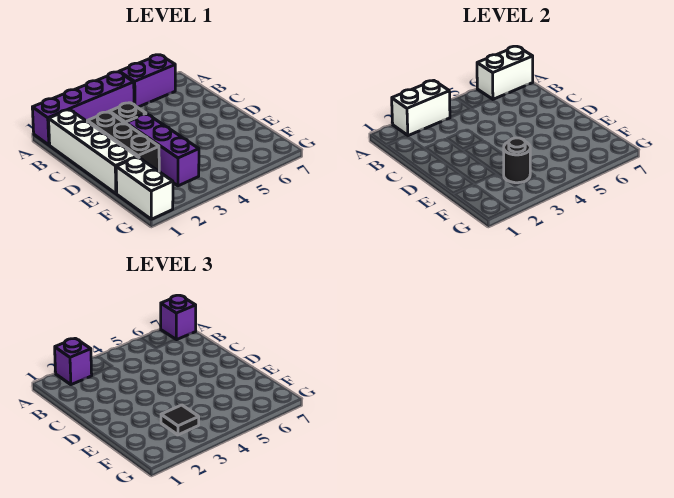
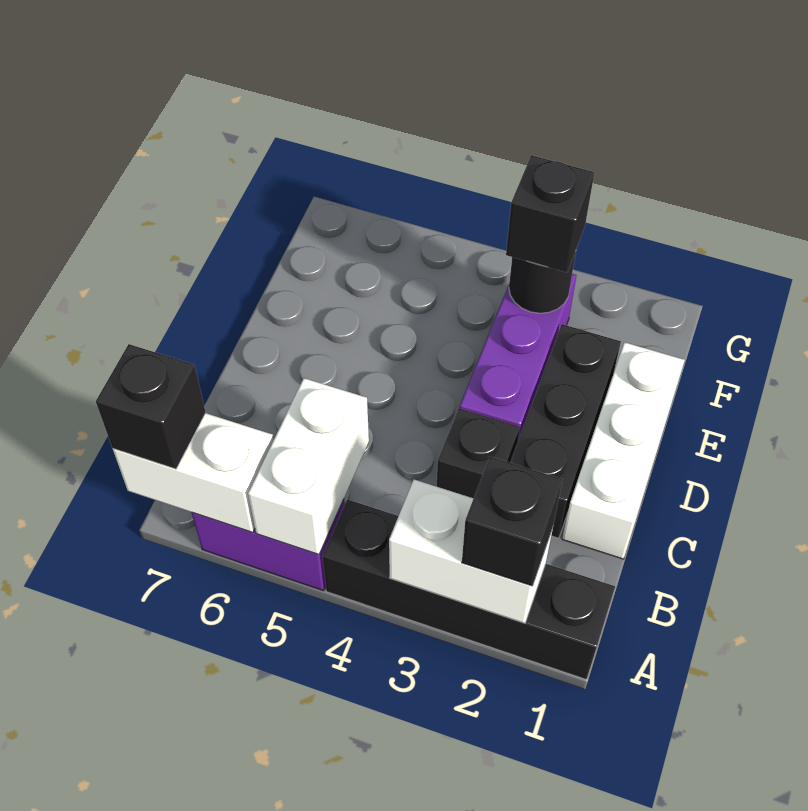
purple 1x4 brick [32,72,134,145] -> black 1x4 brick [322,500,615,679]
purple 1x1 brick [55,339,92,385] -> black 1x1 brick [462,457,563,586]
purple 1x1 brick [161,295,196,340] -> black 1x1 brick [96,344,206,469]
white 1x4 brick [49,110,137,194] -> white 1x3 brick [562,342,685,559]
white 1x2 brick [116,157,173,219] -> white 1x2 brick moved to [248,378,369,555]
black 1x1 tile [161,405,199,435] -> black 1x1 brick [506,155,594,272]

